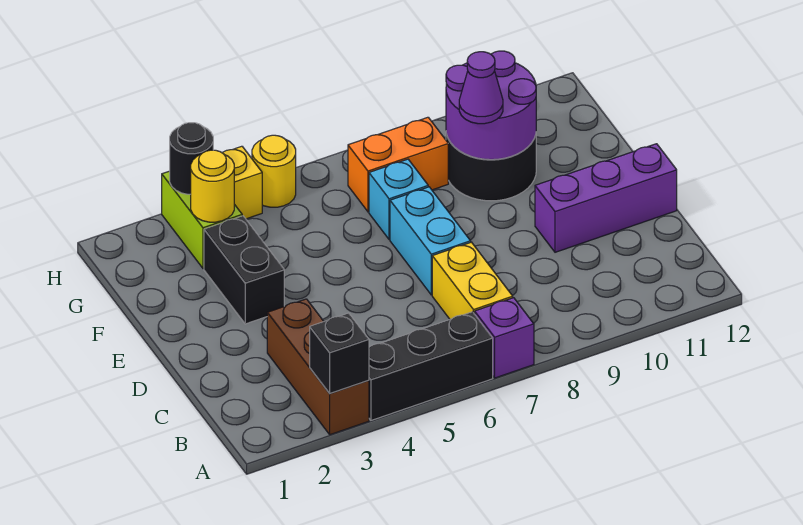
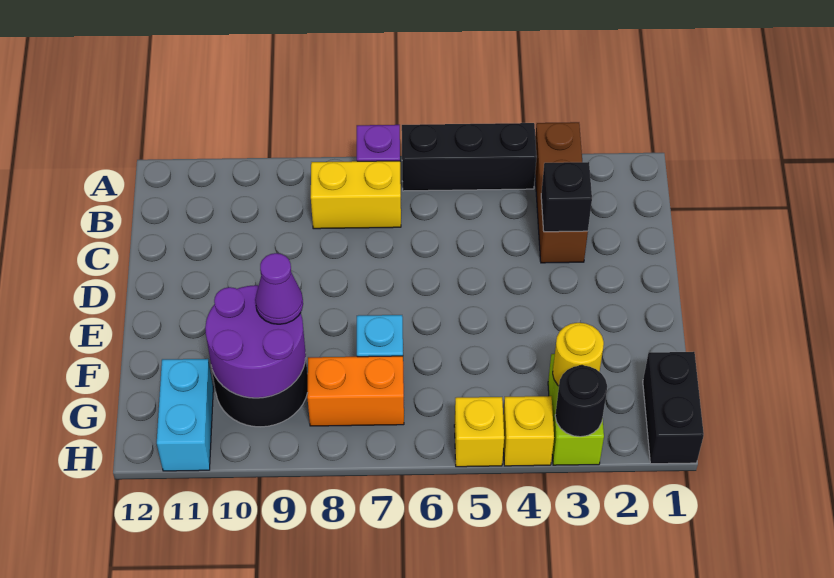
black 1x1 brick [310,313,369,393] -> black 1x1 brick moved to [541,162,592,232]
yellow 1x2 brick [432,242,513,319] -> yellow 1x2 brick turned to [311,161,401,229]
cyan 1x2 brick [390,187,471,295] -> cyan 1x2 brick moved to [157,359,213,471]
purple 1x3 brick [535,144,677,252] -> none
black 1x2 brick [204,216,284,324] -> black 1x2 brick moved to [643,352,704,464]
yellow 1x1 round brick [252,135,296,207] -> yellow 1x1 brick [454,397,504,467]

